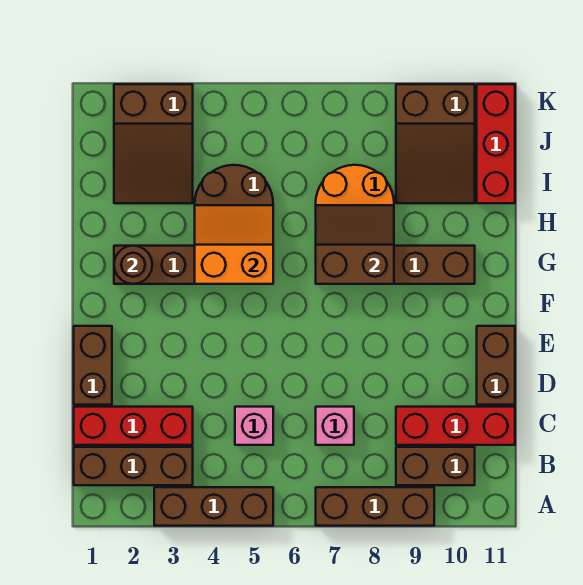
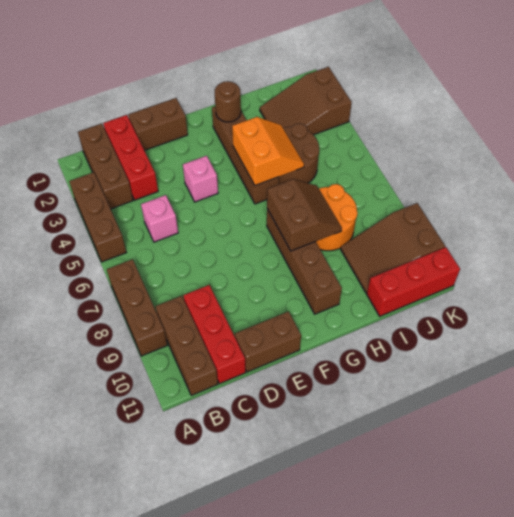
brown 1x2 brick [396,447,475,485] -> brown 1x3 brick [155,296,218,395]
pink 1x1 brick [316,407,354,445] -> pink 1x1 brick moved to [183,156,218,202]

